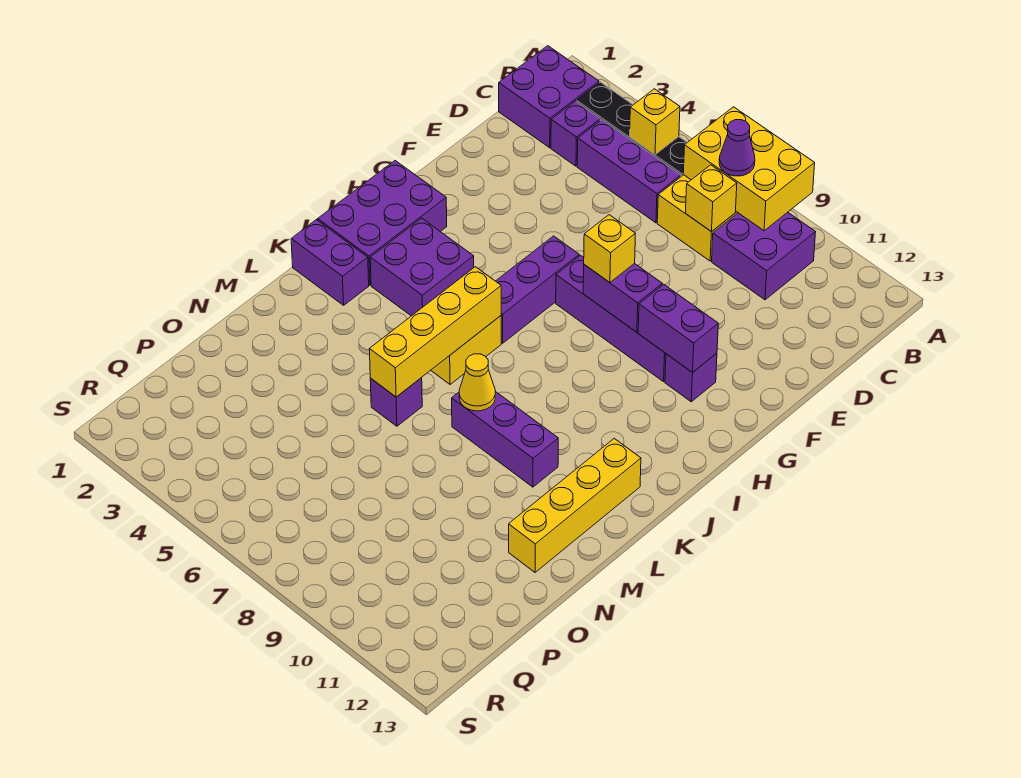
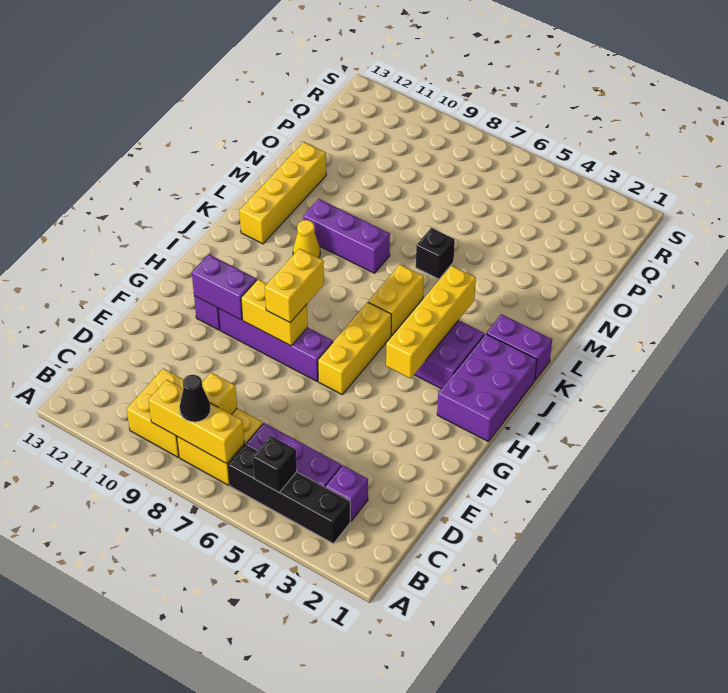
yellow 2x3 brick [683,107,815,231] -> yellow 1x3 brick [148,380,244,464]
purple 2x2 brick [499,46,599,148] -> none
yellow 1x1 brick [630,89,680,155] -> black 1x1 brick [253,436,297,492]
purple 1x1 cone [719,120,755,176] -> black 1x1 cone [180,375,211,422]
purple 2x2 brick [712,212,816,300] -> yellow 2x2 brick [127,369,184,457]
purple 1x3 brick [496,236,579,343] -> yellow 1x3 brick [318,302,391,394]
purple 1x2 brick [583,263,662,332] -> yellow 1x2 brick [241,279,308,346]
yellow 1x1 brick [584,215,636,282] -> yellow 1x2 brick [265,248,324,322]
yellow 1x4 brick [369,267,501,397] -> yellow 1x4 brick moved to [386,266,476,378]
yellow 1x1 cone [459,354,495,411] -> yellow 1x1 cone moved to [293,220,320,258]
purple 1x1 brick [370,378,422,426] -> black 1x1 brick [416,228,455,279]

